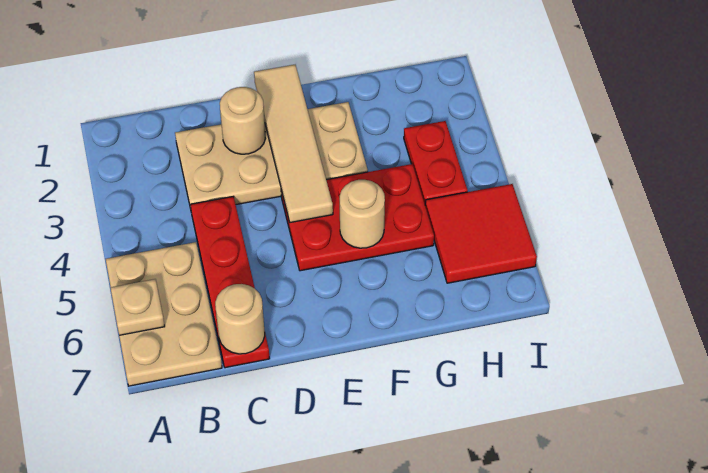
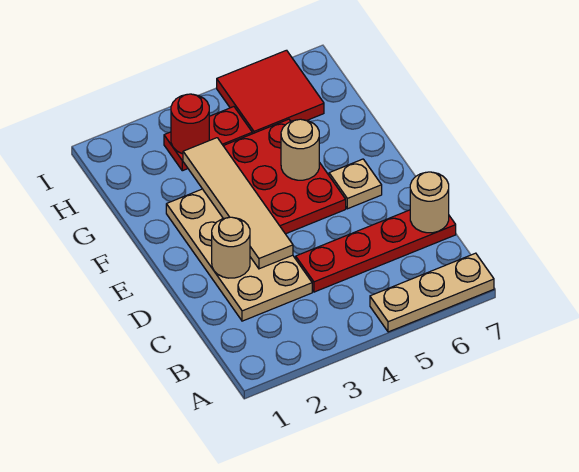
tan 2x3 plate [106,242,222,386] -> tan 1x3 plate [370,253,494,332]
tan 1x1 plate [110,279,165,335] -> tan 1x1 plate moved to [329,159,382,209]
tan 1x4 tile [254,65,333,222] -> tan 1x4 tile turned to [183,138,293,269]
none -> red 1x1 round brick [171,94,209,154]

